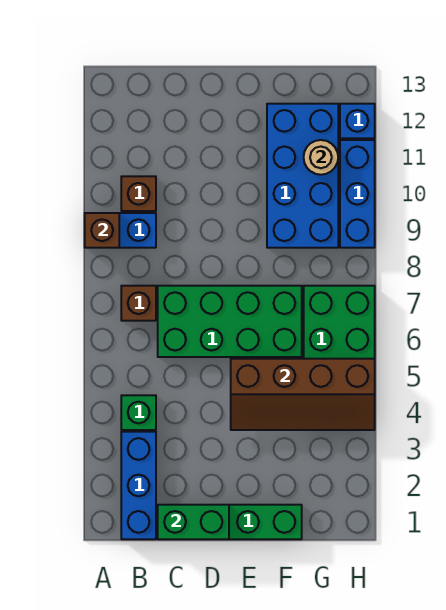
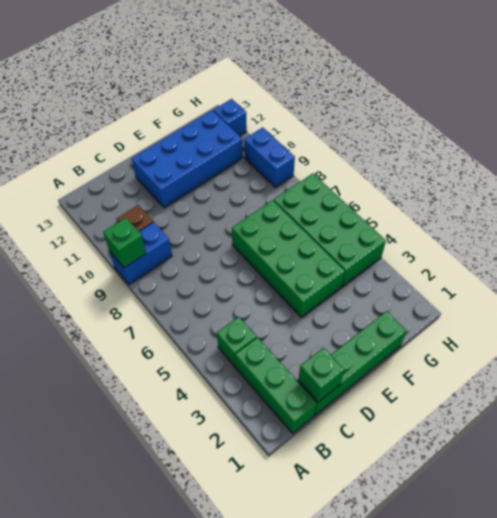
brown 1x1 brick [85,213,119,248] -> green 1x1 brick [103,218,146,268]
blue 1x3 brick [121,432,156,539] -> green 1x3 brick [235,338,317,433]
brown 1x1 brick [121,286,156,321] -> none
green 1x2 brick [158,505,229,539] -> green 1x1 brick [298,348,344,402]
green 2x4 brick [158,286,302,357] -> green 2x4 brick turned to [232,200,345,317]
brown 2x4 slope [231,359,375,430] -> none
blue 2x4 brick [267,104,338,248] -> blue 2x4 brick turned to [132,110,243,208]
tan 1x1 round brick [304,140,338,175] -> none
blue 1x3 brick [340,140,375,248] -> blue 1x2 brick [244,127,295,187]

